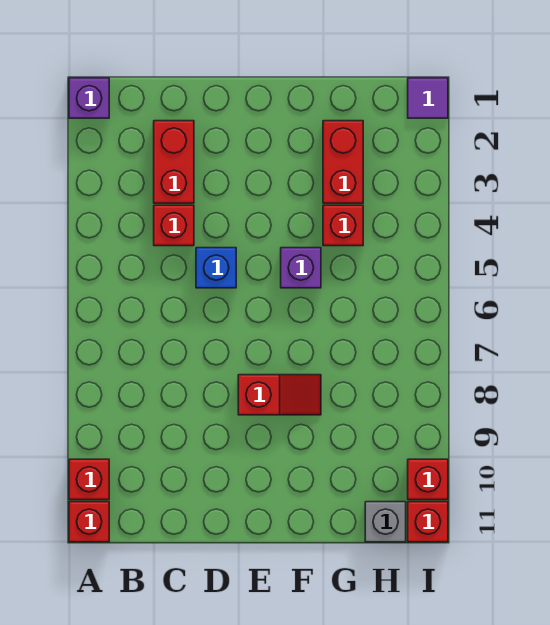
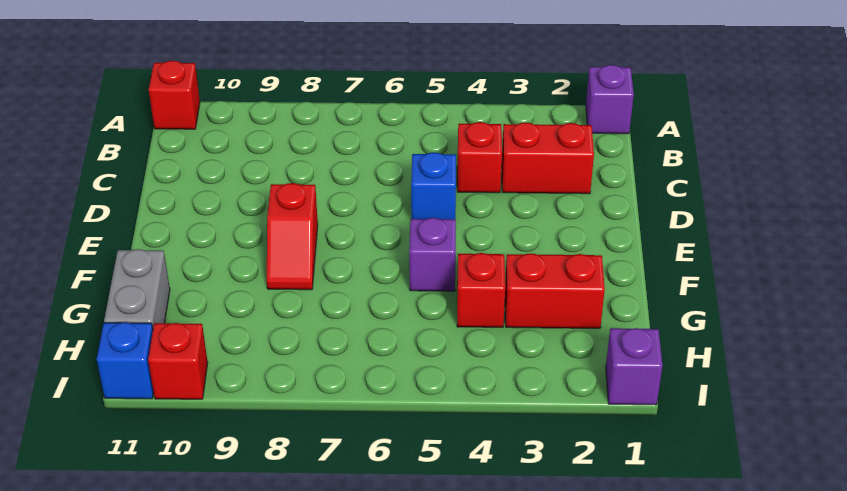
red 1x1 brick [69,459,109,500] -> none
grey 1x1 brick [365,502,406,542] -> grey 1x2 brick [104,249,170,328]
purple 1x1 tile [408,78,448,118] -> purple 1x1 brick [606,328,663,405]
red 1x1 brick [408,502,448,542] -> blue 1x1 brick [97,322,154,399]

